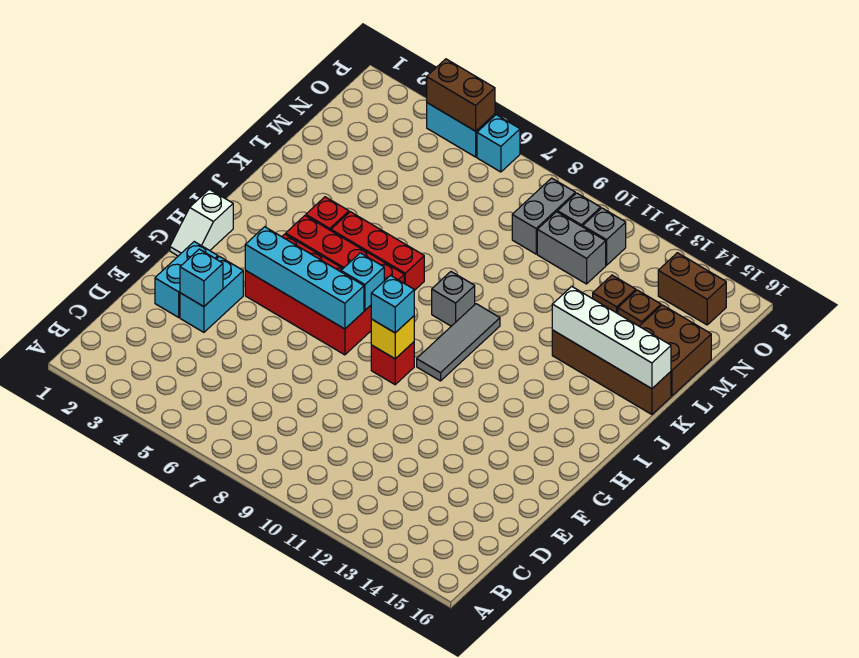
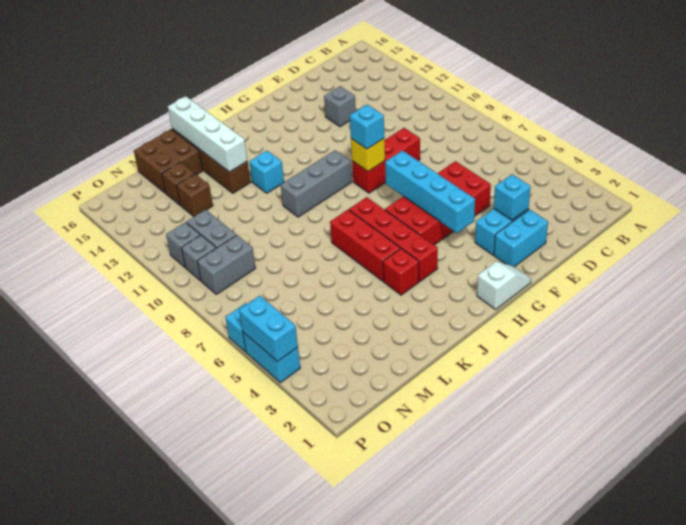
red 2x4 brick [245,234,371,355] -> red 2x4 brick turned to [385,161,491,245]
red 1x1 brick [371,342,414,385] -> red 1x3 brick [352,128,420,193]
cyan 1x1 brick [341,253,384,310] -> cyan 1x1 brick moved to [249,151,284,193]
grey 1x3 tile [417,304,500,381] -> grey 1x3 brick [281,150,352,217]
grey 1x1 brick [432,272,475,326] -> grey 1x1 brick moved to [324,86,356,127]
brown 1x2 brick [658,253,726,325] -> none
brown 1x2 brick [427,59,495,131] -> cyan 1x2 brick [239,296,298,362]

